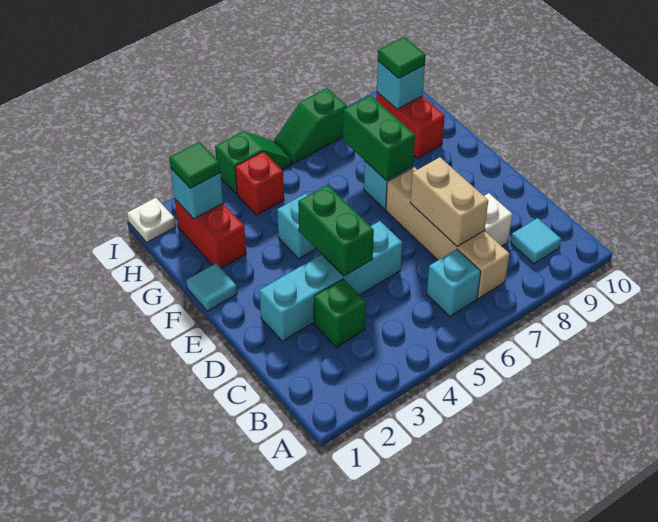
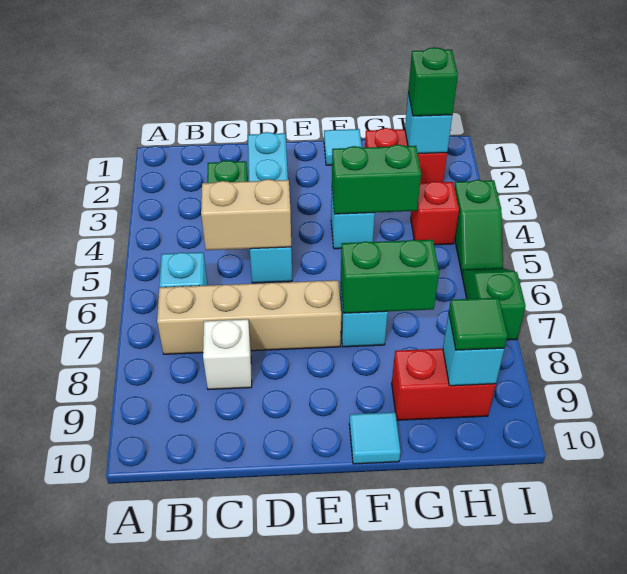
cyan 1x1 tile [511,218,561,264] -> cyan 1x1 tile moved to [349,412,400,464]
tan 1x2 brick [410,157,488,246] -> tan 1x2 brick moved to [201,179,291,250]
green 1x2 brick [298,185,374,276] -> green 1x2 brick moved to [332,145,421,214]
green 1x1 tile [169,142,220,188] -> green 1x1 brick [408,47,458,116]
white 1x1 plate [127,198,176,242] -> none

